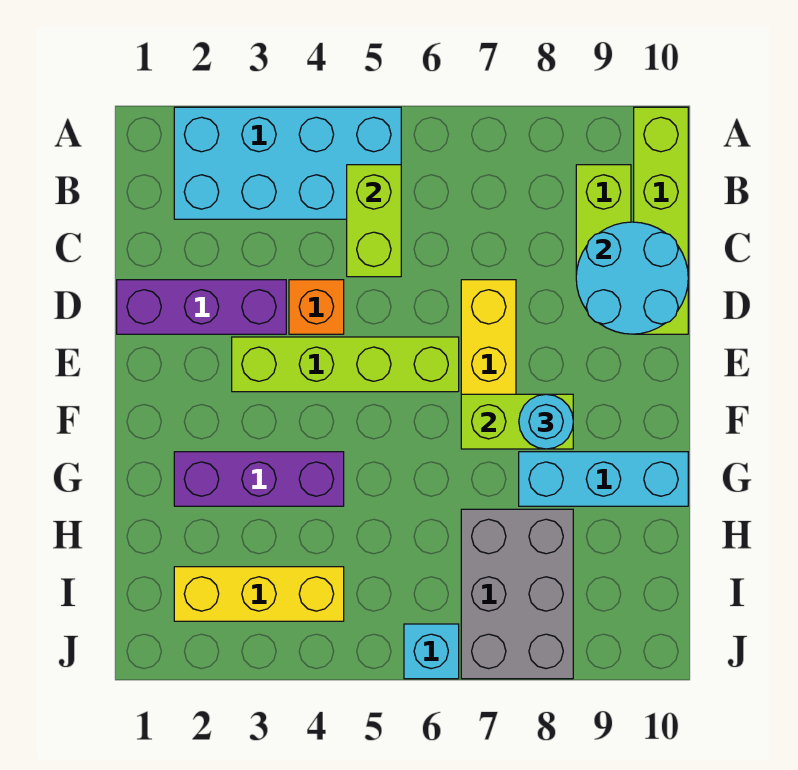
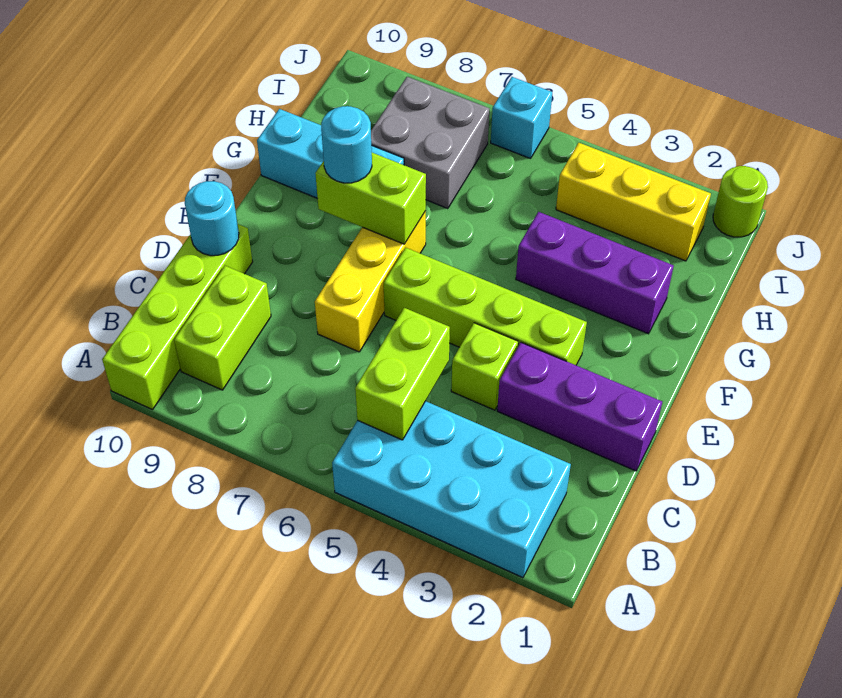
cyan 2x2 round brick [576,222,688,334] -> cyan 1x1 round brick [185,181,239,256]
orange 1x1 brick [289,280,344,334] -> lime 1x1 brick [451,323,518,410]
grey 2x3 brick [461,509,573,679] -> grey 2x2 brick [371,77,489,209]
none -> lime 1x1 round brick [713,166,768,237]

